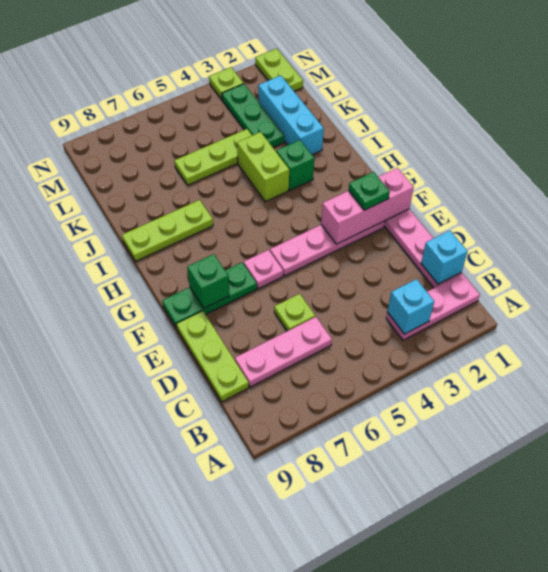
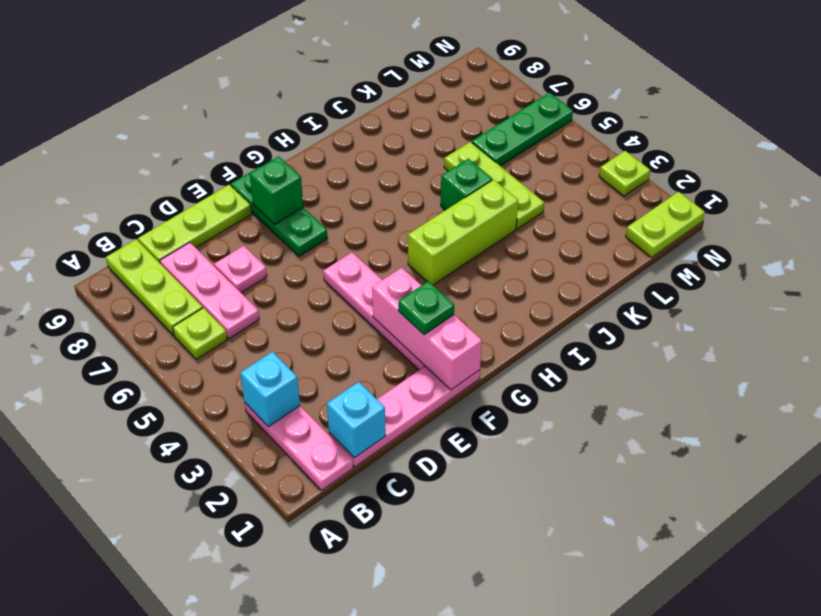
lime 1x1 plate [274,294,315,331] -> lime 1x1 plate moved to [173,308,227,359]
pink 1x1 plate [244,250,283,289] -> pink 1x1 plate moved to [214,246,267,293]
green 1x1 brick [276,140,314,190] -> green 1x1 brick moved to [441,159,492,210]
lime 1x2 brick [237,132,289,202] -> lime 1x3 brick [408,180,518,285]
lime 1x3 plate [122,200,213,261] -> lime 1x3 plate moved to [106,239,203,335]
cyan 1x3 brick [258,76,324,155] -> none
green 1x3 plate [222,84,284,147] -> green 1x3 plate moved to [472,93,573,166]

